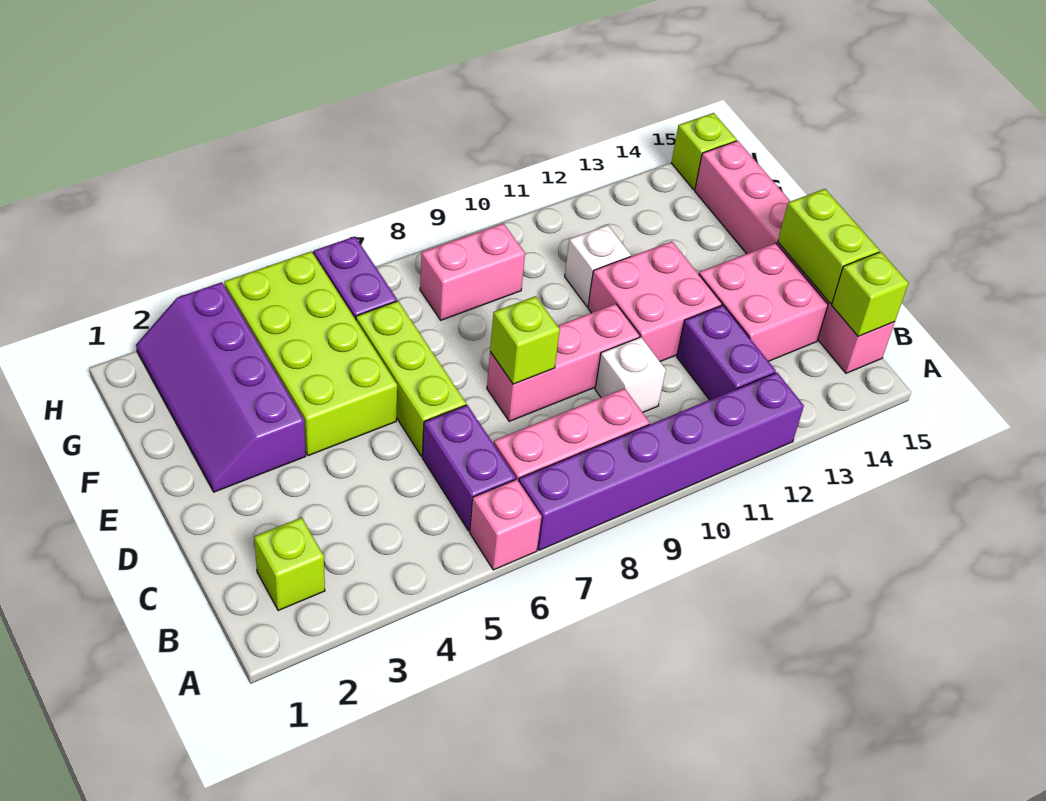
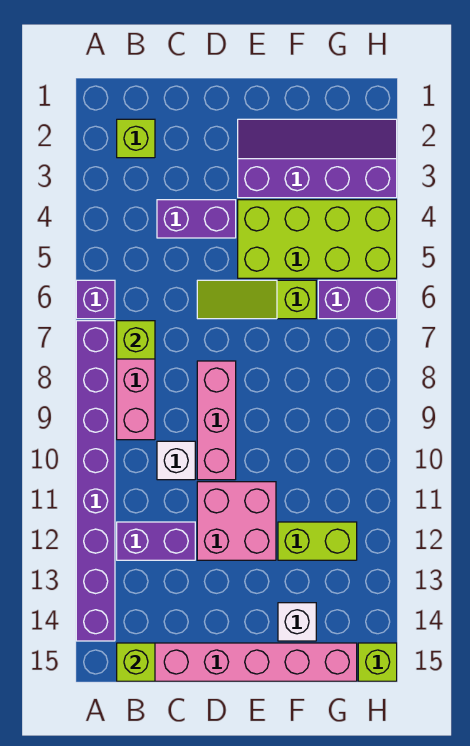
pink 1x1 brick [470,479,542,570] -> purple 1x1 brick [76,280,115,319]
purple 1x6 brick [519,373,804,550] -> purple 1x8 brick [76,321,115,641]
purple 1x2 brick [422,405,516,531] -> purple 1x2 brick moved to [157,200,236,238]
pink 2x2 brick [699,243,828,361] -> none
lime 1x2 brick [778,189,879,303] -> lime 1x2 brick moved to [278,522,357,560]
lime 1x3 brick [356,301,466,456] -> lime 1x3 slope [197,280,316,319]
lime 1x1 brick [490,296,560,384] -> lime 1x1 brick moved to [117,321,155,359]
white 1x1 brick [565,225,631,306] -> white 1x1 brick moved to [278,603,316,641]
pink 1x2 brick [420,223,525,320] -> none

